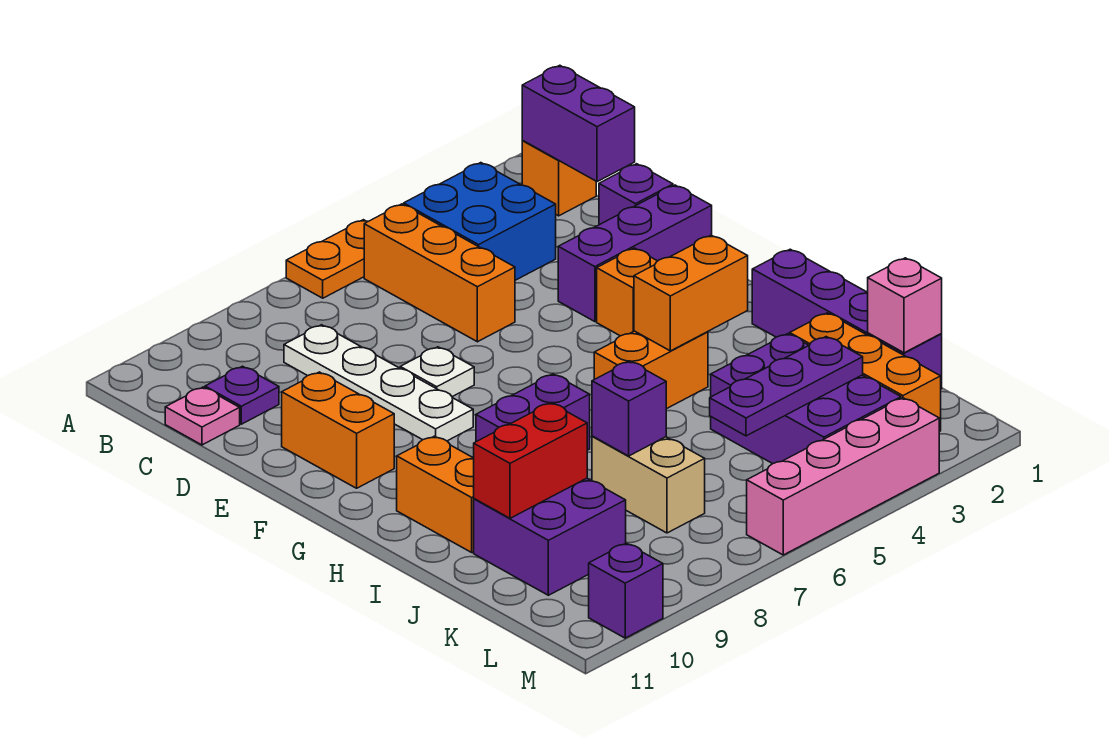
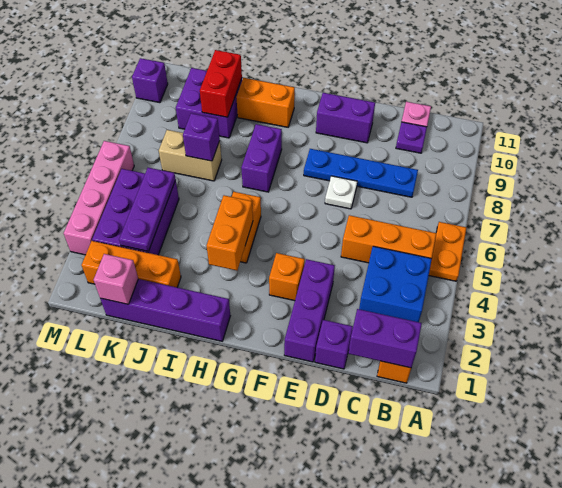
white 1x4 plate [284,325,473,441] -> blue 1x4 plate [304,149,418,197]
orange 1x2 brick [282,372,394,488] -> purple 1x2 brick [316,93,375,143]
purple 2x3 brick [711,334,901,464] -> purple 2x3 brick turned to [92,169,179,255]

